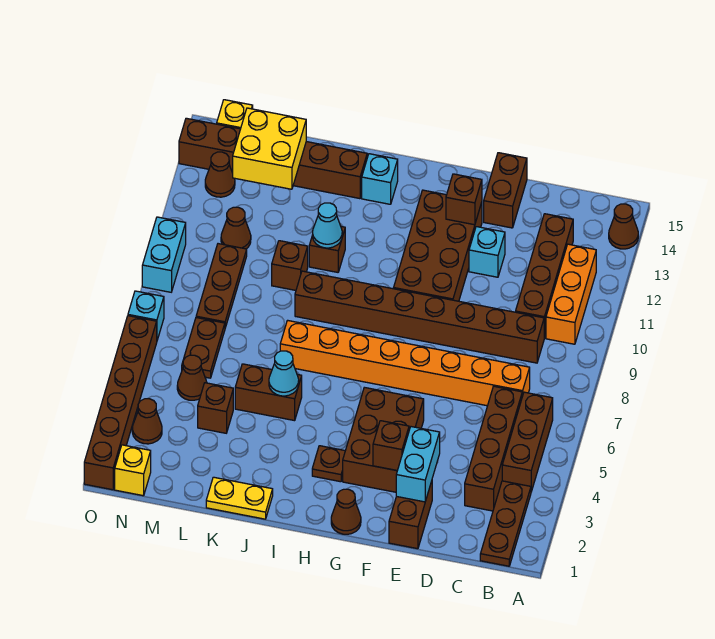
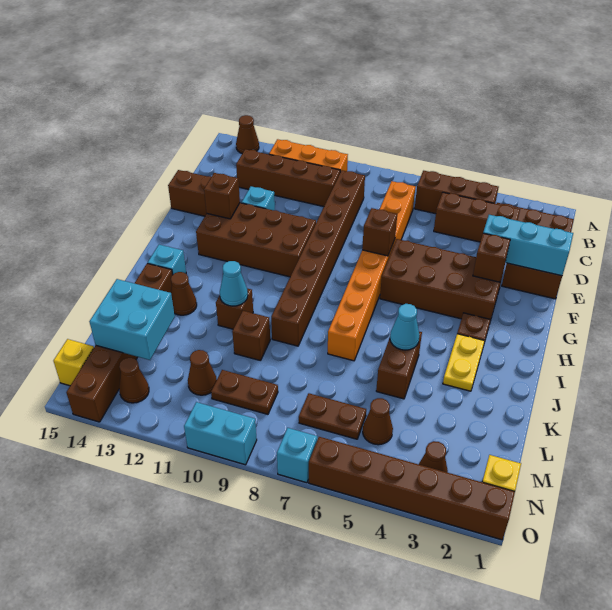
brown 1x4 brick [465,386,522,511] -> brown 1x3 brick [434,192,520,242]
cyan 1x2 brick [396,427,440,502] -> cyan 1x3 brick [483,215,573,276]
brown 2x3 brick [343,387,424,492] -> brown 2x4 brick [380,239,504,321]
brown 1x1 cone [331,489,361,534] -> brown 1x1 cone moved to [171,272,197,315]
yellow 1x2 plate [206,477,273,519] -> yellow 1x2 plate moved to [443,334,485,391]
brown 1x1 brick [198,383,233,433] -> brown 1x1 brick moved to [362,208,397,256]
yellow 2x2 brick [233,108,306,189] -> cyan 2x2 brick [89,279,175,360]
brown 1x3 plate [196,244,247,328] -> brown 1x2 plate [211,370,278,414]

